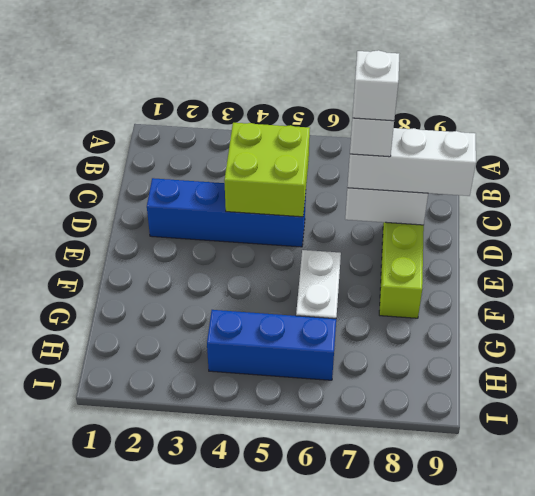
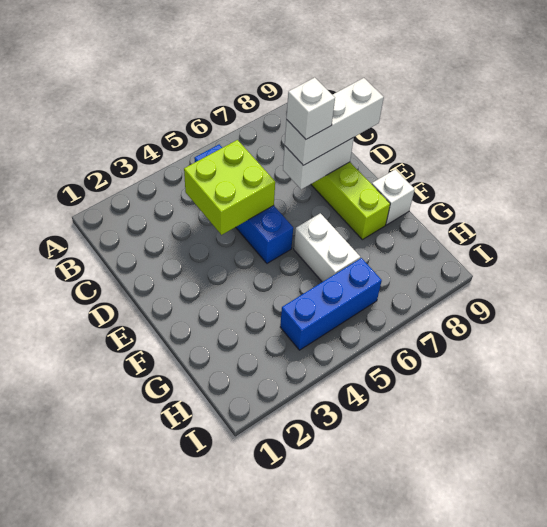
blue 1x4 brick [147,178,306,247] -> blue 1x4 brick turned to [194,144,293,263]
white 1x1 brick [353,50,399,121] -> white 1x1 brick moved to [372,169,415,225]

